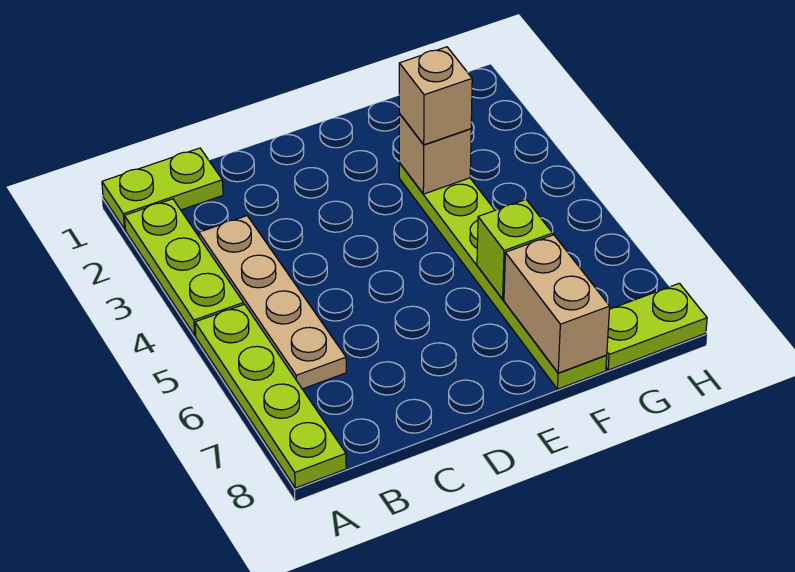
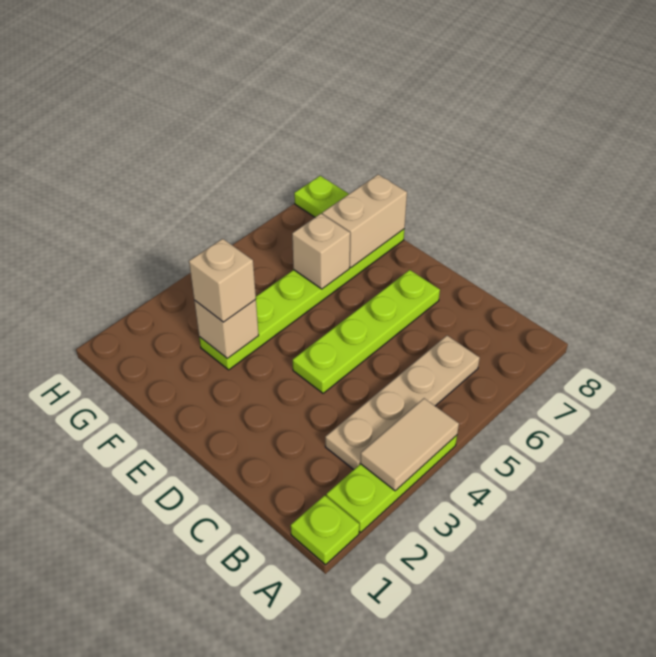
lime 1x2 plate [102,148,223,229] -> lime 1x1 plate [291,495,359,565]
none -> tan 1x2 tile [360,398,459,491]
lime 1x4 plate [195,304,346,488] -> lime 1x4 plate moved to [293,270,440,393]
lime 1x1 brick [477,200,553,299] -> tan 1x1 brick [292,214,350,289]

